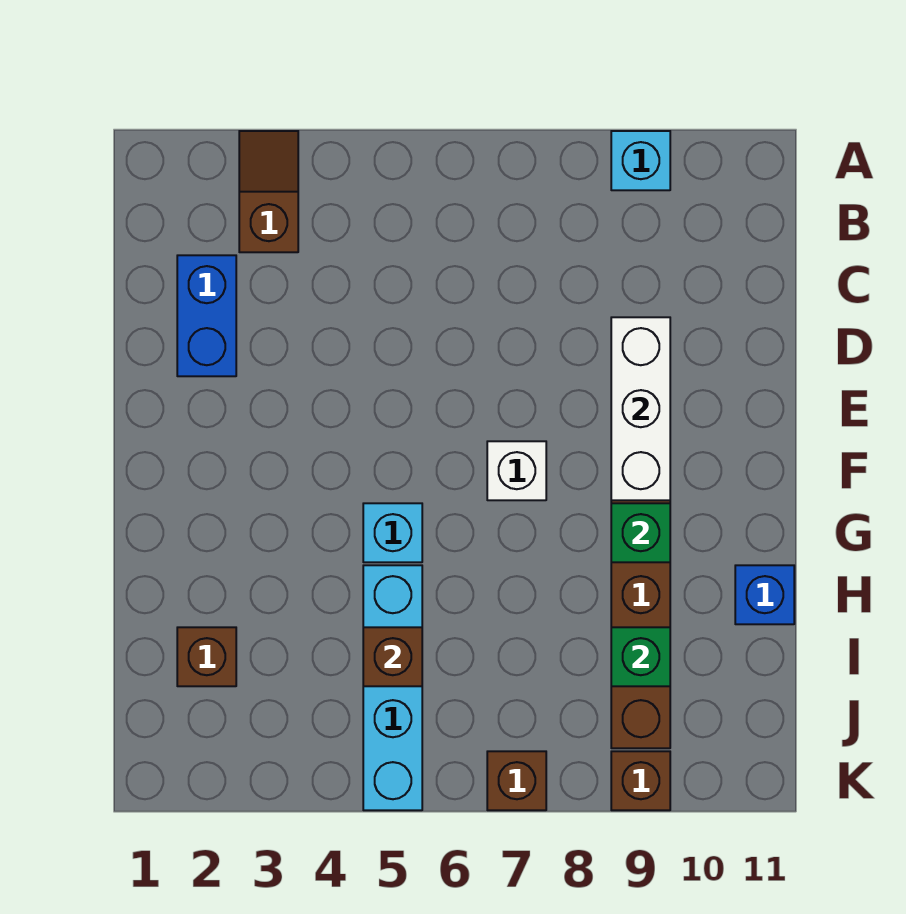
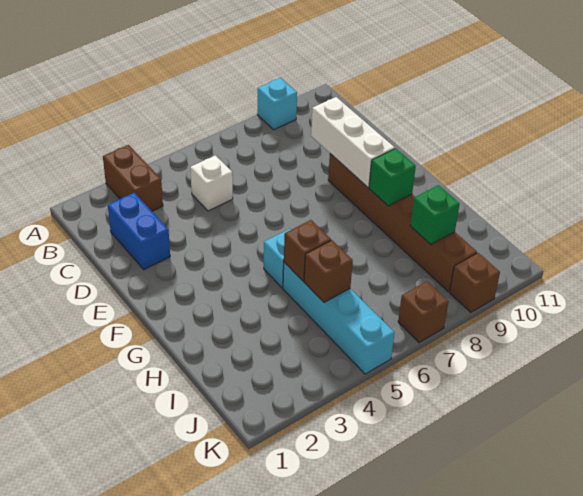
brown 1x2 slope [239,131,298,252] -> brown 1x2 brick [103,145,163,211]
white 1x1 brick [487,441,546,500] -> white 1x1 brick moved to [190,155,233,211]
blue 1x1 brick [735,565,794,624] -> none
brown 1x1 brick [177,627,236,686] -> brown 1x1 brick moved to [284,220,331,281]

